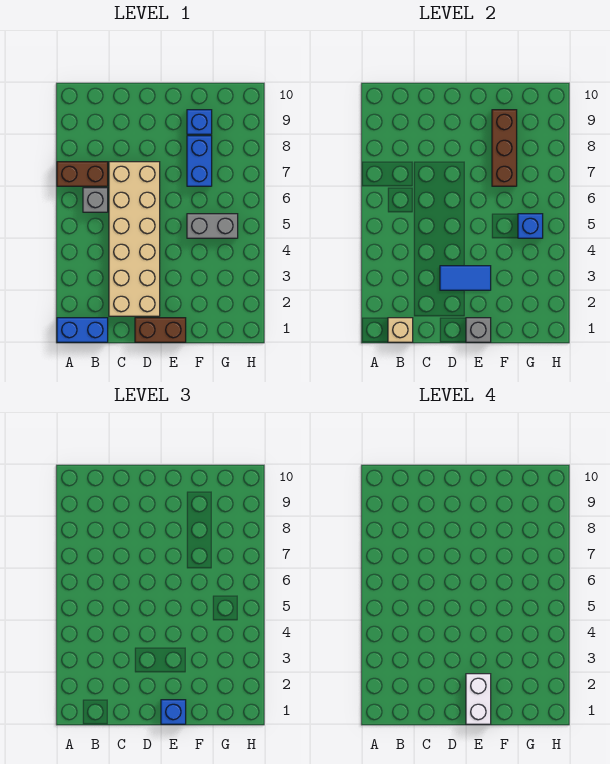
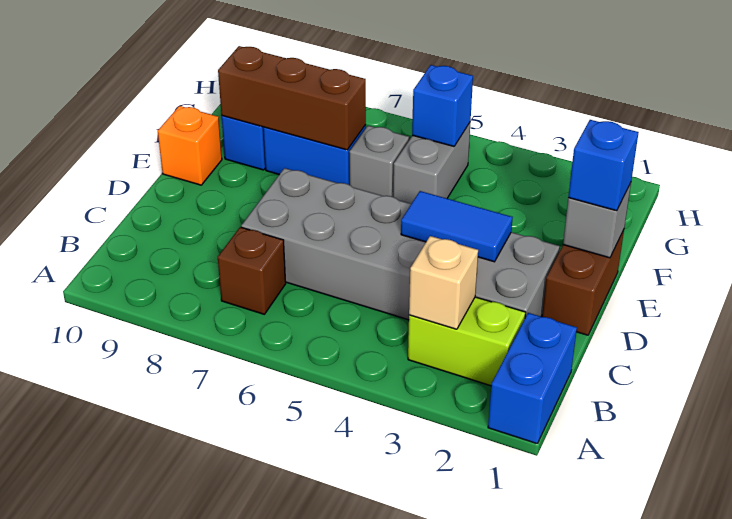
brown 1x2 brick [57,162,108,186] -> brown 1x1 brick [218,227,286,314]
tan 1x1 brick [388,318,413,342] -> tan 1x1 brick moved to [409,236,478,329]
none -> lime 1x2 brick [408,297,526,386]
grey 1x1 brick [83,188,108,212] -> grey 1x1 brick moved to [349,126,409,197]
tan 2x6 brick [109,162,160,316] -> grey 2x6 brick [241,168,560,320]
blue 1x2 tile [440,266,491,290] -> blue 1x2 tile turned to [401,191,513,262]
white 1x2 brick [466,674,491,724] -> none
none -> orange 1x1 brick [158,106,222,185]

